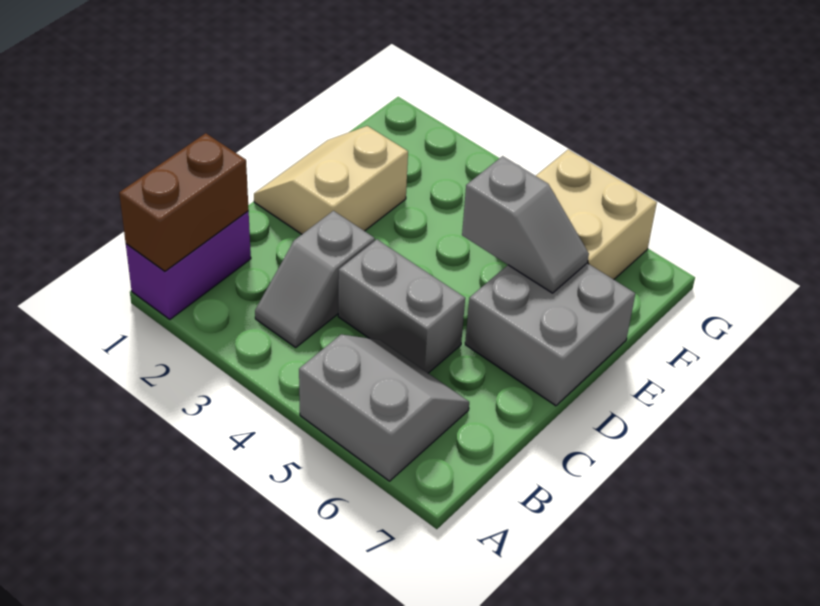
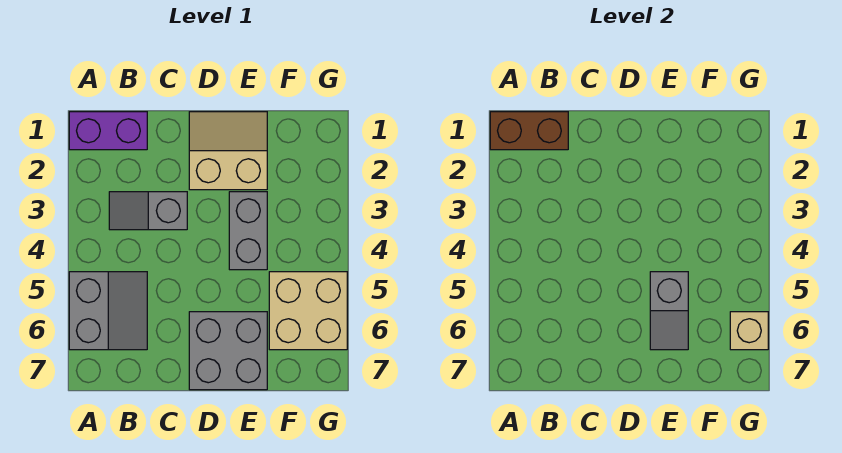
grey 1x2 brick [338,240,465,373] -> grey 1x2 brick moved to [229,192,267,270]
none -> tan 1x1 brick [730,312,768,350]

